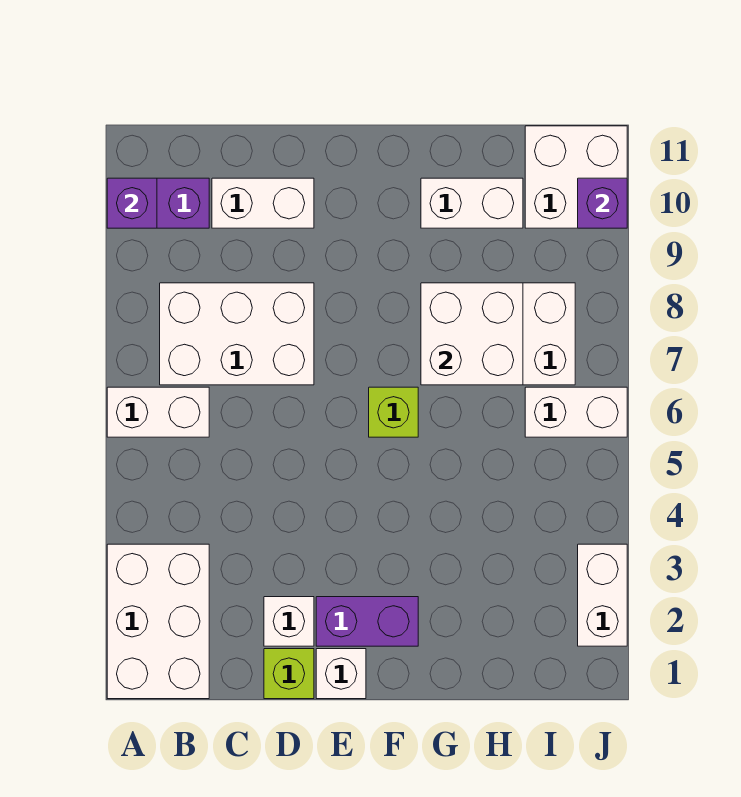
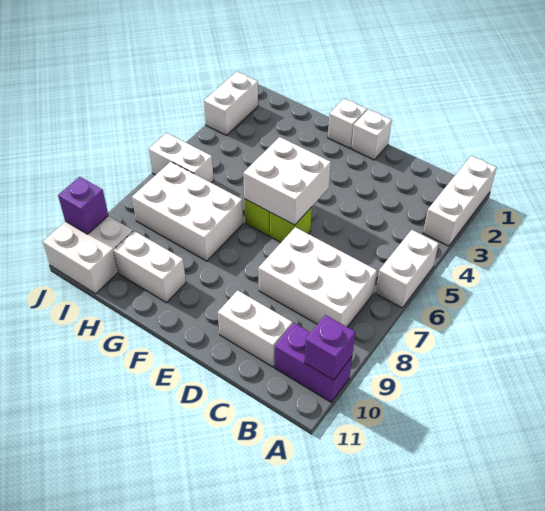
white 2x3 brick [107,544,209,699] -> white 1x3 brick [423,156,497,246]
white 1x2 brick [107,387,209,437] -> white 1x2 brick turned to [376,230,439,308]
lime 1x1 brick [264,649,314,699] -> lime 1x1 brick moved to [270,207,312,242]
white 1x1 brick [264,597,314,646] -> white 1x1 brick moved to [328,99,367,148]
purple 1x2 brick [316,597,418,646] -> none
white 2x2 brick [421,283,523,385] -> white 2x2 brick moved to [243,137,331,225]

